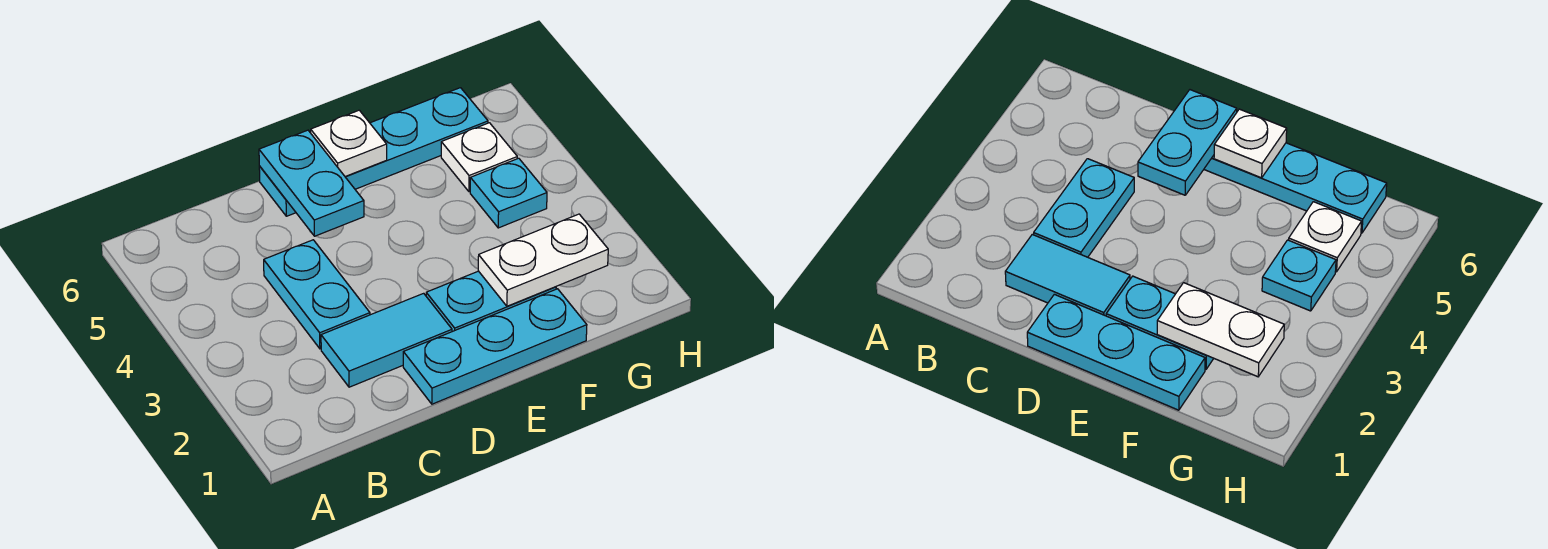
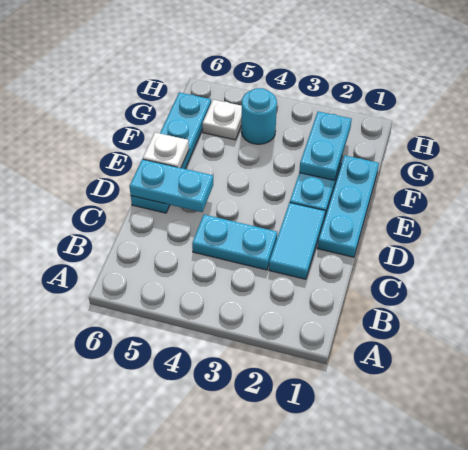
white 1x2 plate [478,214,608,306] -> cyan 1x2 plate [299,112,352,180]
cyan 1x1 plate [470,158,547,228] -> cyan 1x1 round brick [241,88,277,144]

